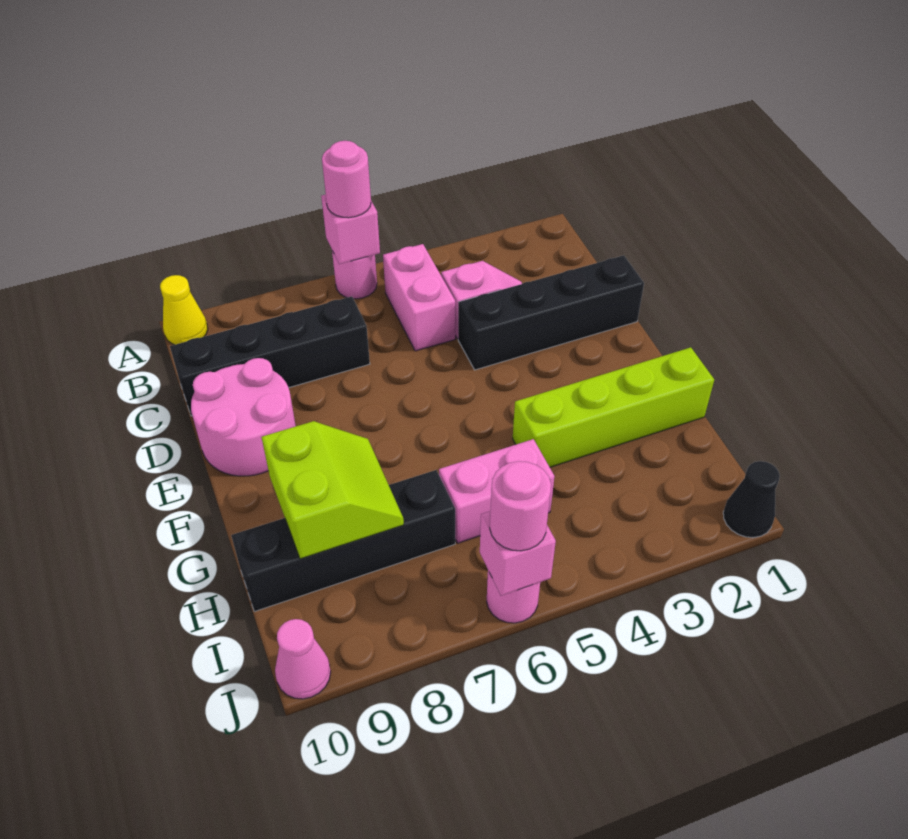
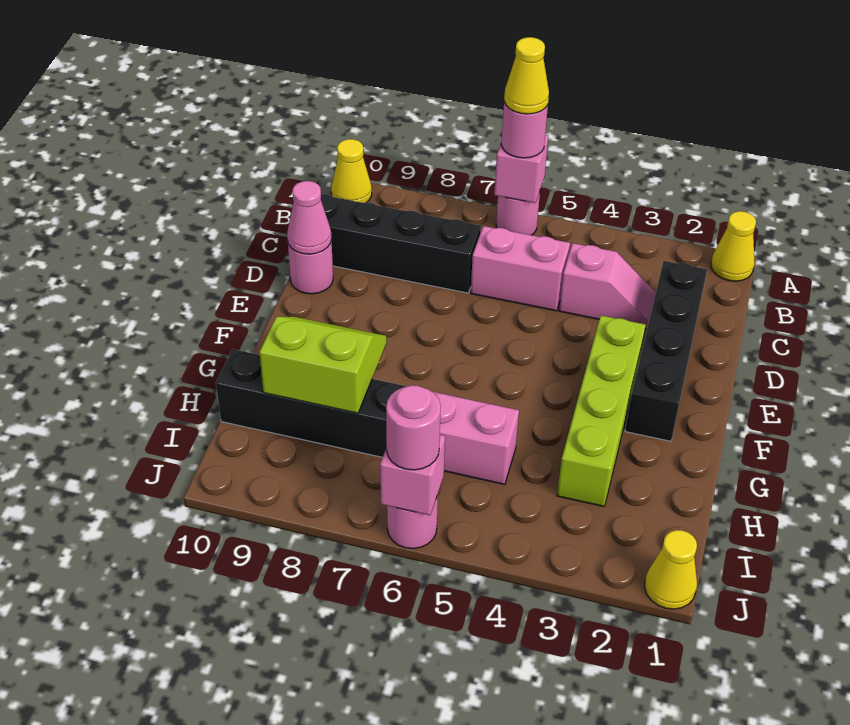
none -> yellow 1x1 cone [711,211,756,281]
none -> yellow 1x1 cone [504,37,549,114]
pink 1x2 brick [383,244,455,351] -> pink 1x2 brick turned to [471,226,570,311]
black 1x4 brick [458,255,644,370] -> black 1x4 brick turned to [625,261,707,441]
pink 2x2 round brick [191,358,296,476] -> pink 1x1 round brick [288,240,333,294]
lime 1x4 brick [513,347,714,467] -> lime 1x4 brick turned to [557,316,646,506]
lime 2x2 slope [261,421,404,559] -> lime 2x2 slope turned to [259,317,386,413]
black 1x1 cone [723,461,780,538] -> yellow 1x1 cone [645,530,697,609]
pink 1x1 cone [275,619,331,699] -> pink 1x1 cone moved to [287,181,331,254]

